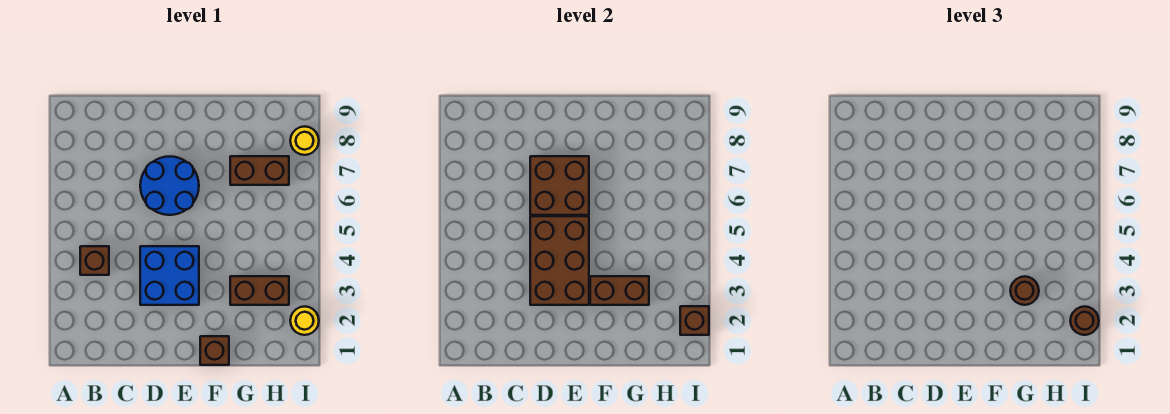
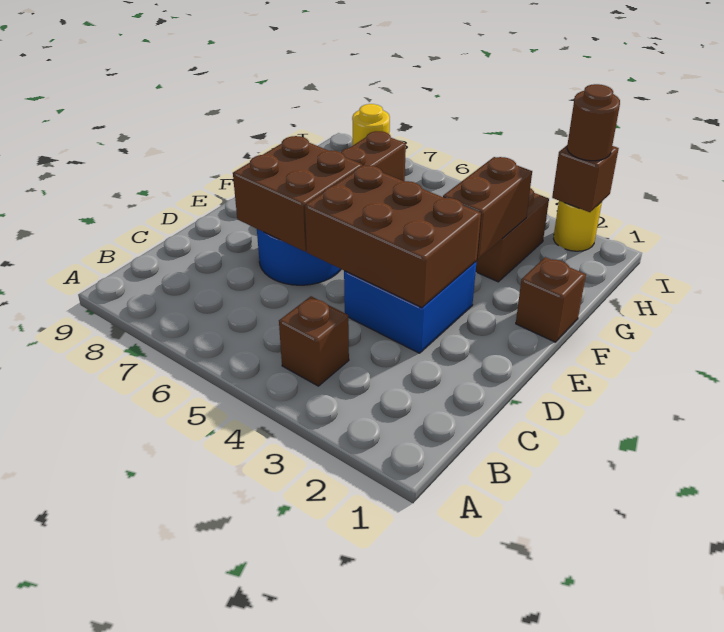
brown 1x1 round brick [1010,276,1039,305] -> none

